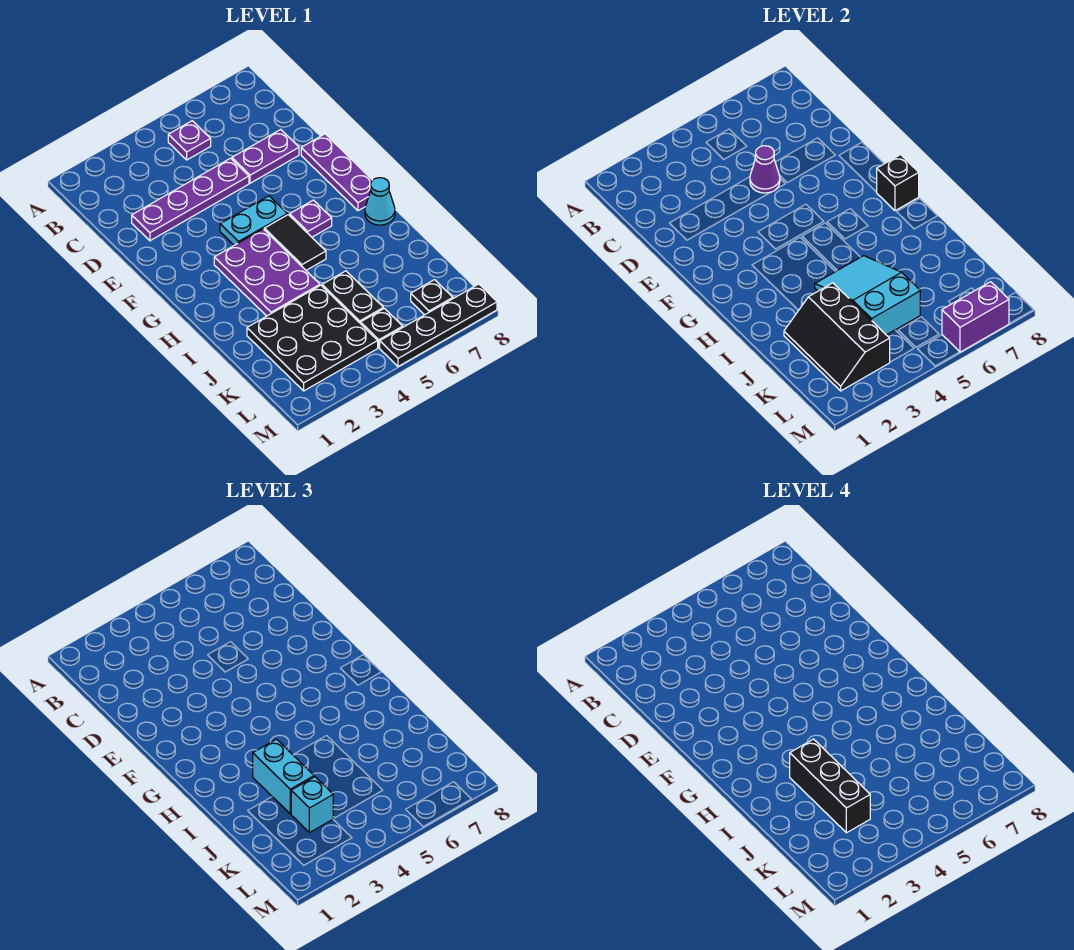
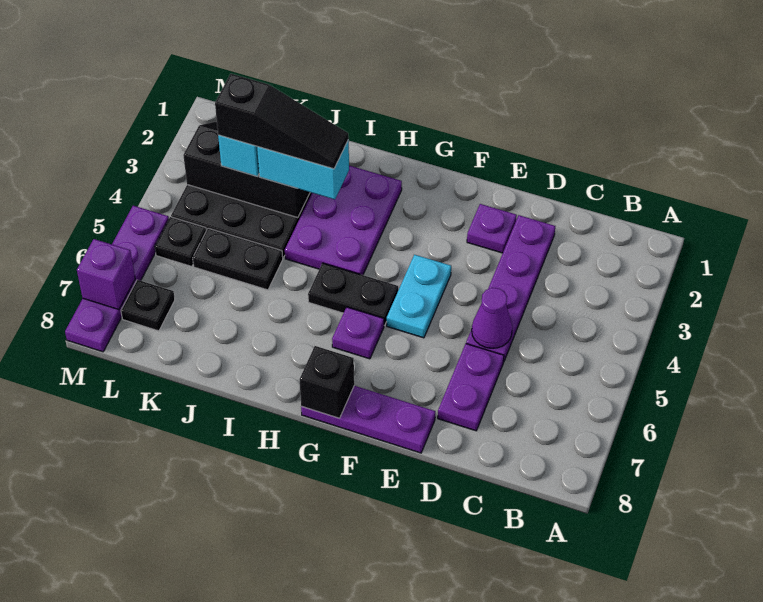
purple 1x1 plate [168,121,211,160] -> purple 1x1 plate moved to [467,204,517,253]
purple 2x3 plate [214,229,320,316] -> purple 2x3 plate turned to [285,166,402,275]
black 1x2 tile [264,215,326,270] -> black 1x2 plate [308,263,398,326]
cyan 1x1 cone [365,178,395,225] -> none
black 1x3 brick [790,739,870,833] -> black 1x3 slope [215,74,349,169]
cyan 2x3 slope [815,256,920,335] -> none
black 1x4 plate [380,284,497,366] -> purple 1x4 plate [65,206,169,352]
purple 1x2 brick [942,282,1009,352] -> purple 1x1 brick [77,239,135,310]

